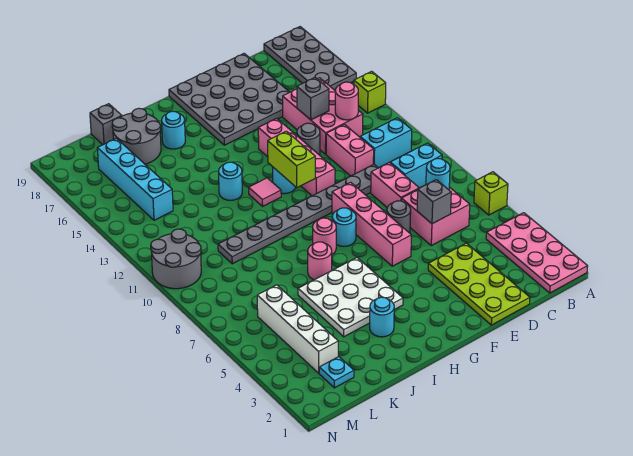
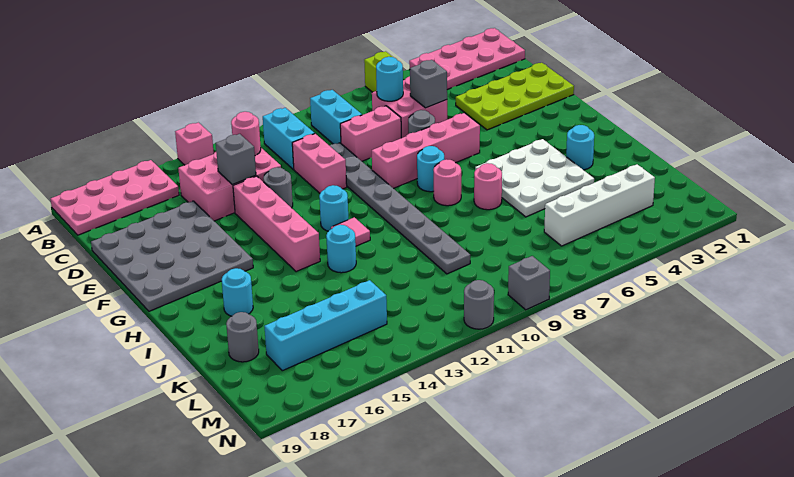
lime 1x1 brick [354,71,386,113] -> pink 1x1 brick [175,123,214,165]
grey 2x4 plate [264,27,356,90] -> pink 2x4 plate [51,160,179,235]
pink 1x2 brick [326,124,374,176] -> pink 1x2 brick turned to [292,134,347,193]
pink 1x4 brick [258,118,335,196] -> pink 1x4 brick turned to [233,176,320,272]
lime 1x2 brick [268,131,315,188] -> none
grey 2x2 round brick [112,108,161,164] -> grey 1x1 round brick [226,312,259,362]
grey 1x1 brick [90,104,122,145] -> grey 1x1 brick moved to [508,256,550,310]
cyan 1x1 plate [319,357,354,388] -> none
grey 2x2 round brick [151,229,201,289] -> grey 1x1 round brick [464,280,494,329]

